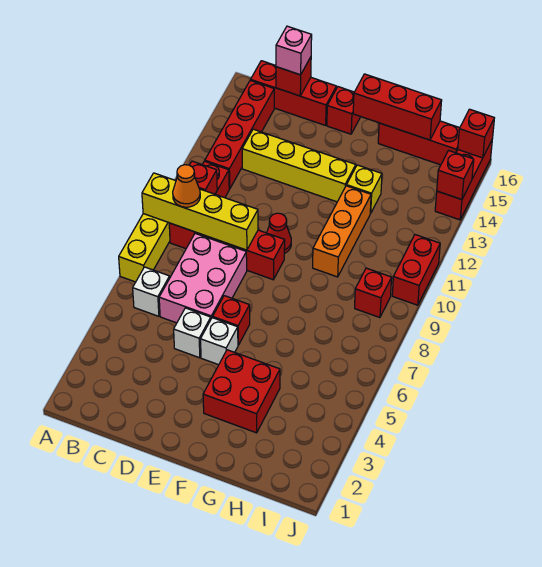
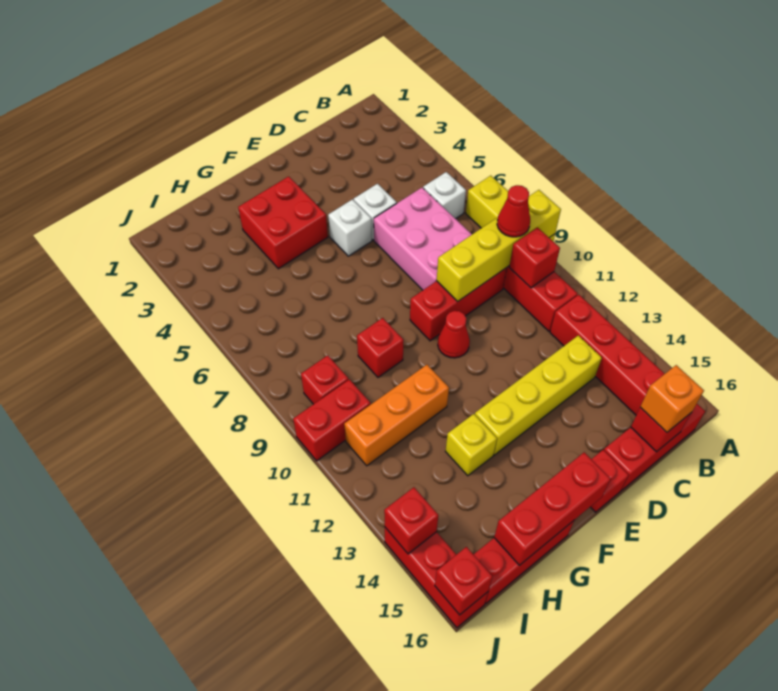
orange 1x1 cone [173,165,200,207] -> red 1x1 cone [497,185,530,237]
pink 1x1 brick [276,26,312,75] -> orange 1x1 brick [640,365,704,432]
red 1x1 brick [213,296,250,345] -> red 1x1 brick moved to [357,318,404,377]
orange 1x3 brick [313,186,371,277] -> orange 1x3 brick turned to [344,365,449,466]
red 1x2 brick [392,235,440,305] -> red 1x2 brick turned to [293,379,371,461]

